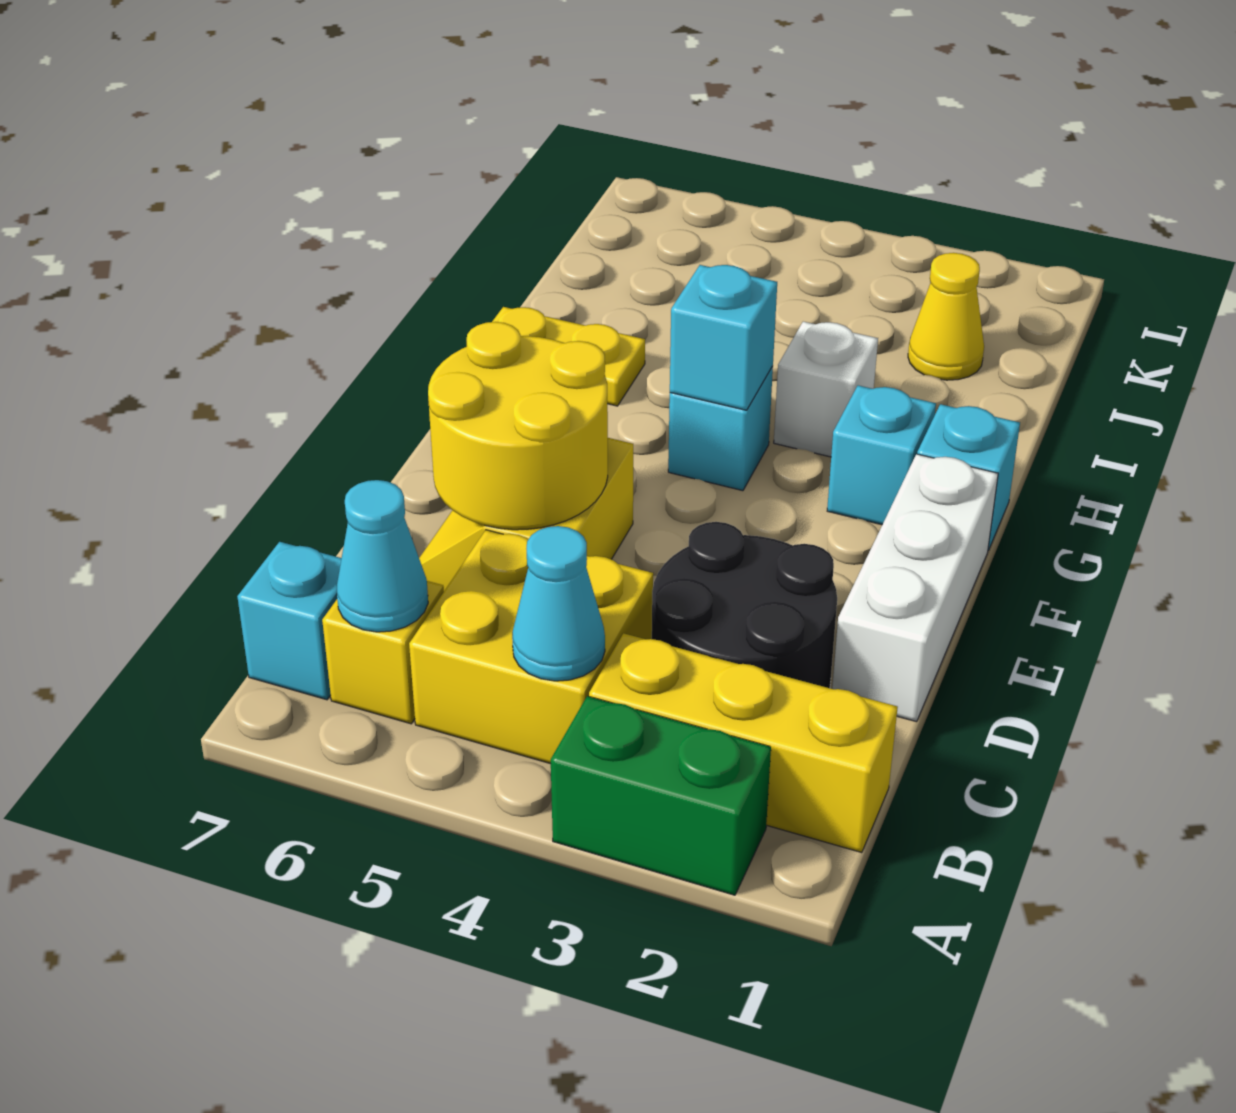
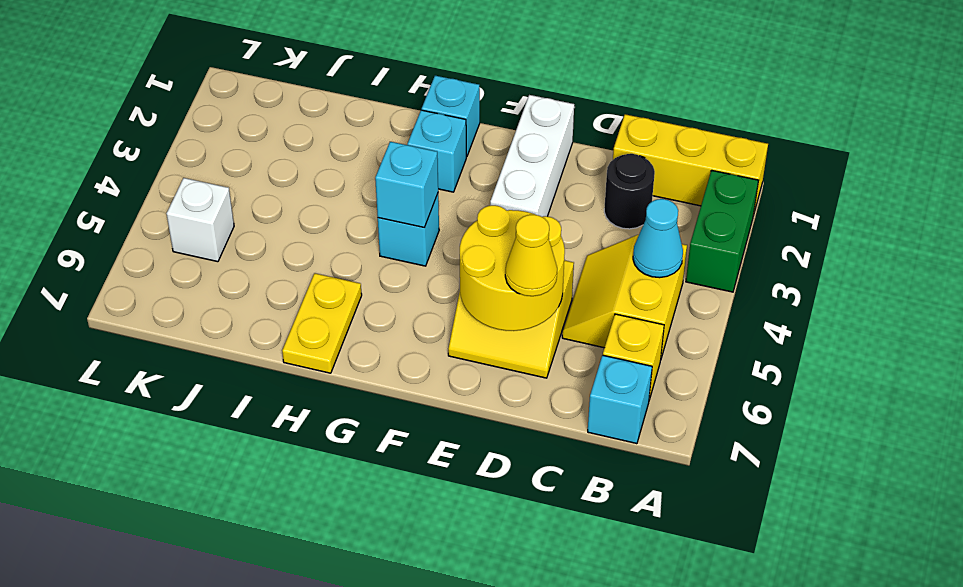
yellow 1x3 brick [589,633,898,853] -> yellow 1x3 brick turned to [613,114,768,215]
yellow 2x2 brick [409,530,653,764] -> yellow 2x2 slope [562,235,687,358]
cyan 1x1 cone [337,480,428,632] -> none
black 2x2 round brick [652,522,837,688] -> black 1x1 round brick [604,154,655,229]
white 1x3 brick [832,454,998,722] -> white 1x3 brick turned to [490,95,574,217]
white 1x1 brick [774,322,878,457] -> white 1x1 brick moved to [166,178,234,262]
yellow 1x1 cone [908,253,984,380] -> yellow 1x1 cone moved to [505,215,557,296]

